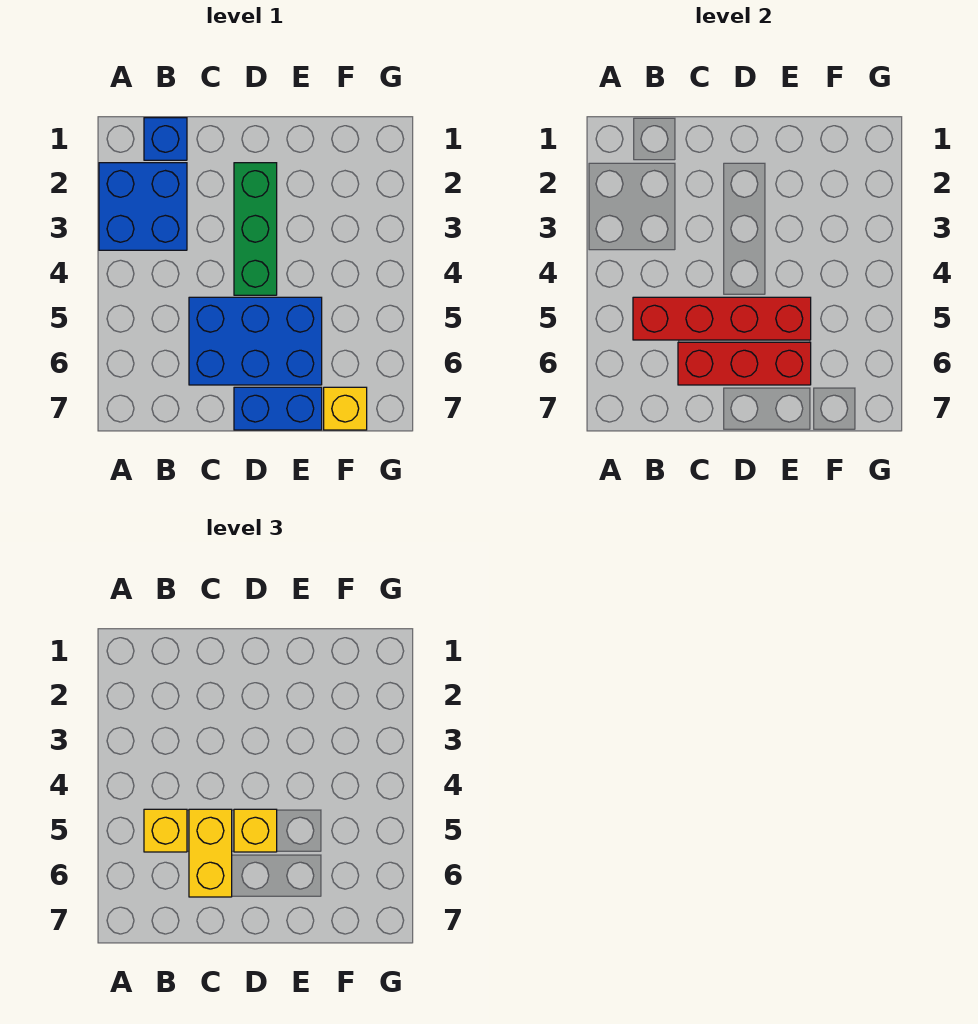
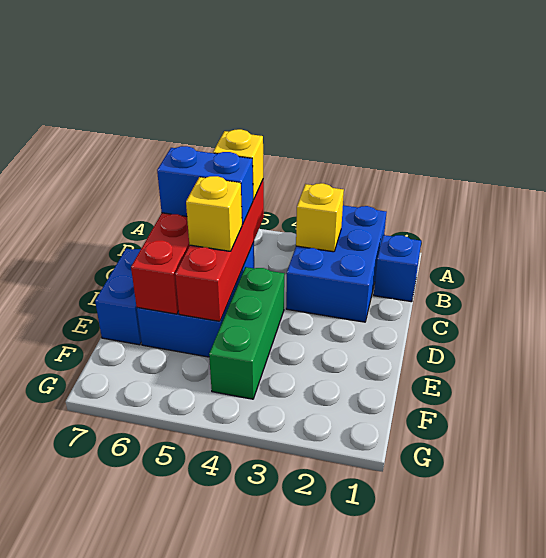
blue 2x2 brick [99,163,187,250] -> blue 2x3 brick [286,205,387,322]
yellow 1x2 brick [189,809,232,897] -> blue 1x2 brick [157,146,253,225]
green 1x3 brick [234,163,277,295] -> green 1x3 brick turned to [209,267,284,399]
yellow 1x1 brick [324,387,367,430] -> yellow 1x1 brick moved to [296,183,344,252]

